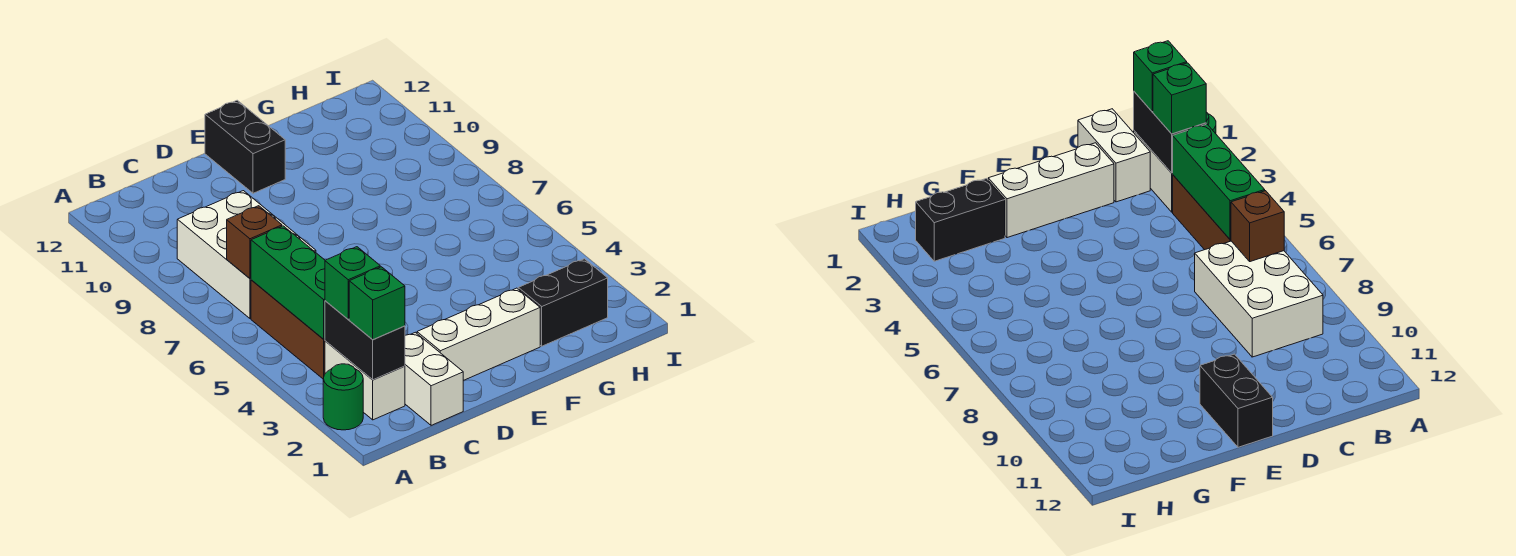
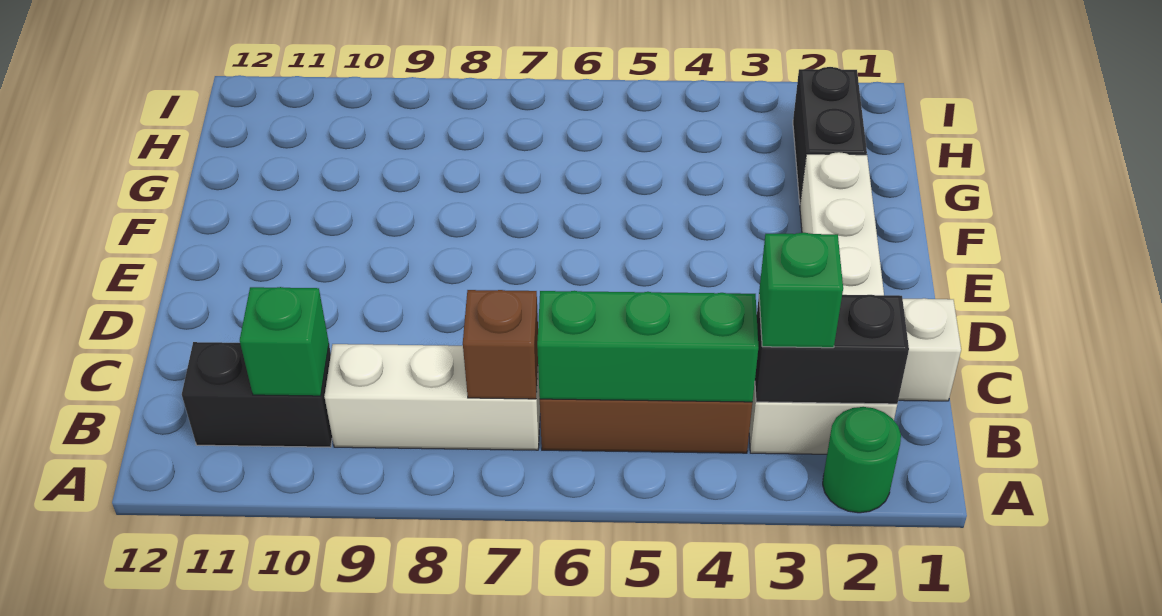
green 1x1 brick [349,267,405,340] -> green 1x1 brick moved to [240,287,329,396]
white 2x3 brick [177,191,316,319] -> white 1x3 brick [324,344,540,450]
black 1x2 brick [205,100,285,193] -> black 1x2 brick moved to [182,342,332,447]

